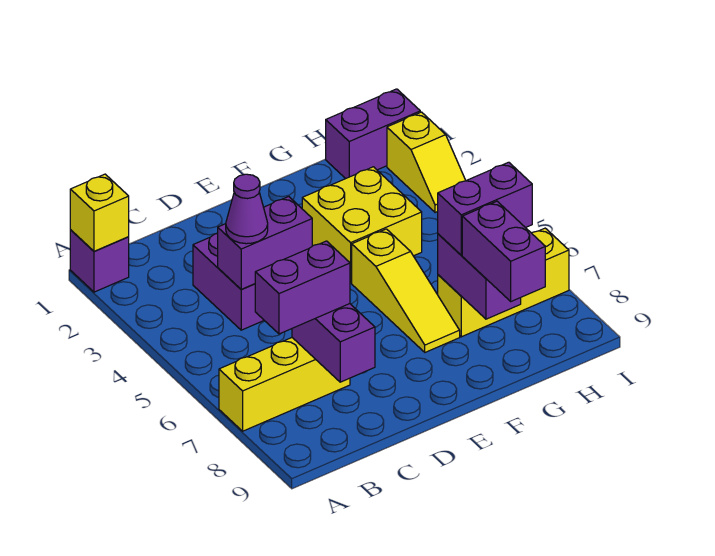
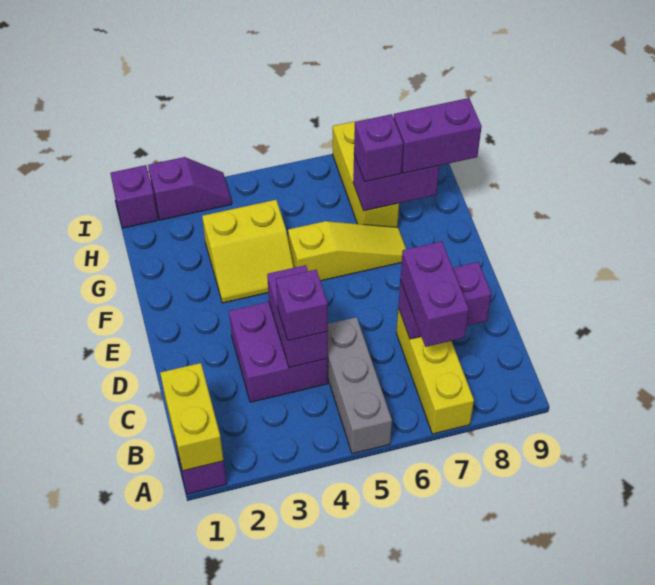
yellow 1x1 brick [70,174,129,251] -> yellow 1x2 brick [160,363,224,471]
none -> grey 1x3 brick [327,317,392,454]
purple 1x1 cone [226,174,268,244] -> purple 1x1 brick [276,270,328,341]
yellow 2x2 brick [302,167,422,283] -> yellow 2x2 slope [202,200,294,303]
purple 1x2 brick [438,162,532,255] -> purple 1x1 brick [354,114,403,182]
purple 1x2 brick [326,89,420,179] -> purple 1x1 brick [110,165,158,228]
yellow 1x2 slope [387,112,466,213] -> purple 1x2 slope [148,157,232,220]

